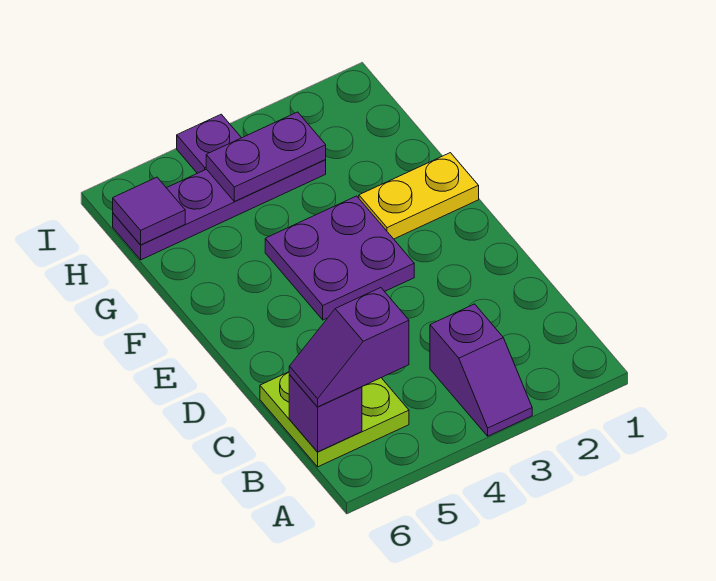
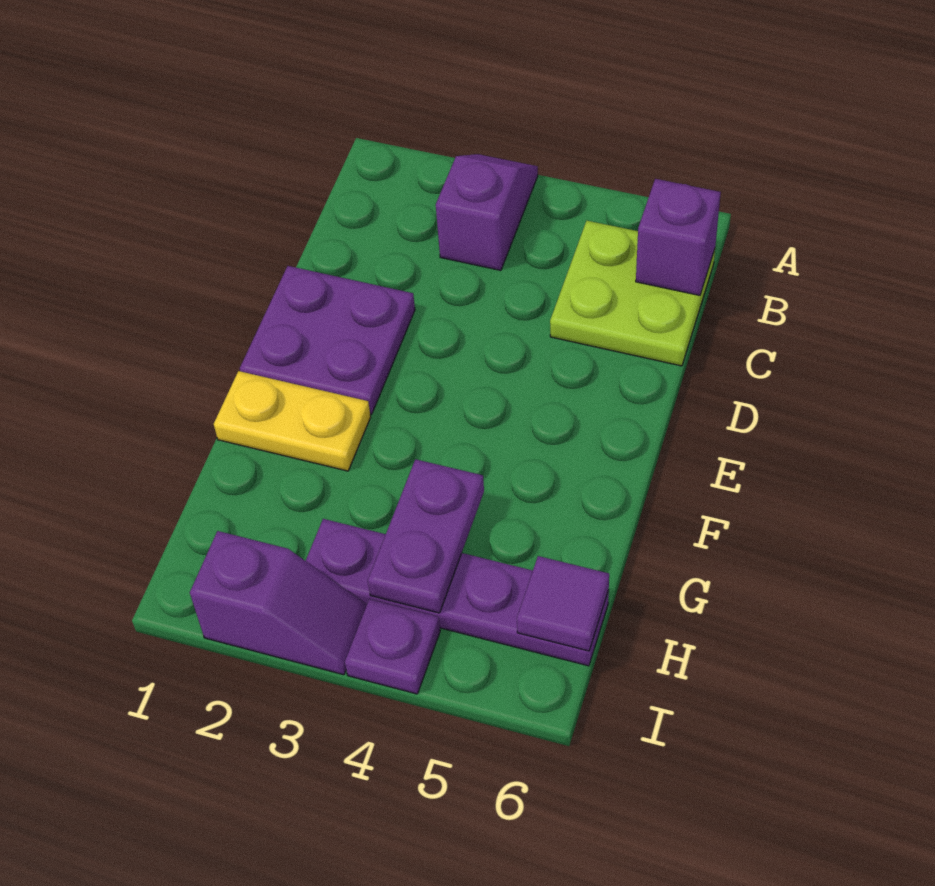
purple 1x2 slope [289,288,409,407] -> purple 1x2 slope moved to [190,531,366,675]
purple 2x2 plate [265,196,414,320] -> purple 2x2 plate moved to [240,266,415,414]
purple 1x2 plate [206,112,326,201] -> purple 1x2 plate turned to [368,459,484,613]

